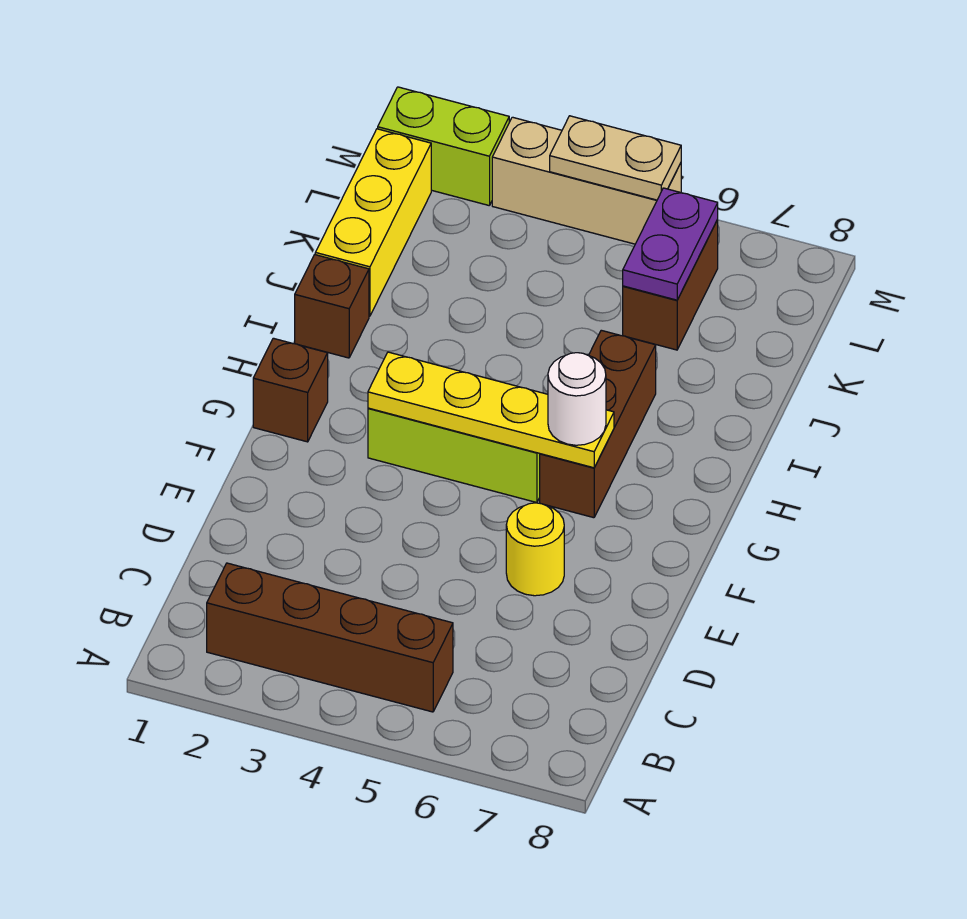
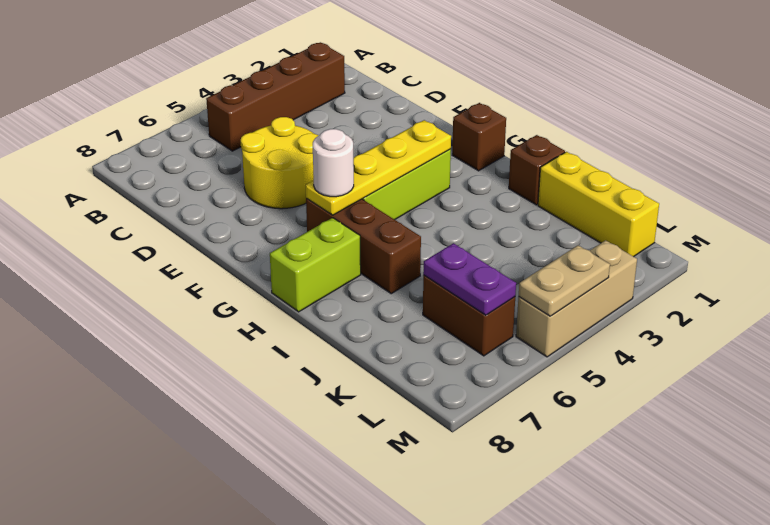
yellow 1x1 round brick [506,503,564,596] -> yellow 2x2 round brick [241,117,318,209]
lime 1x2 brick [378,87,509,206] -> lime 1x2 brick moved to [270,218,361,312]

